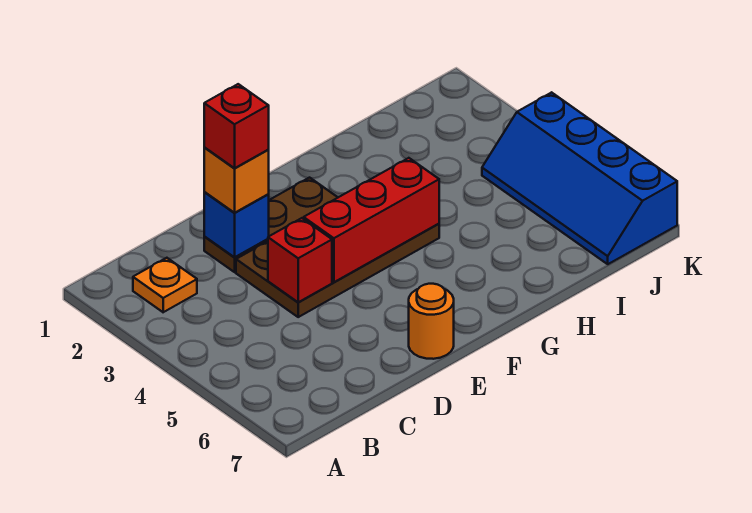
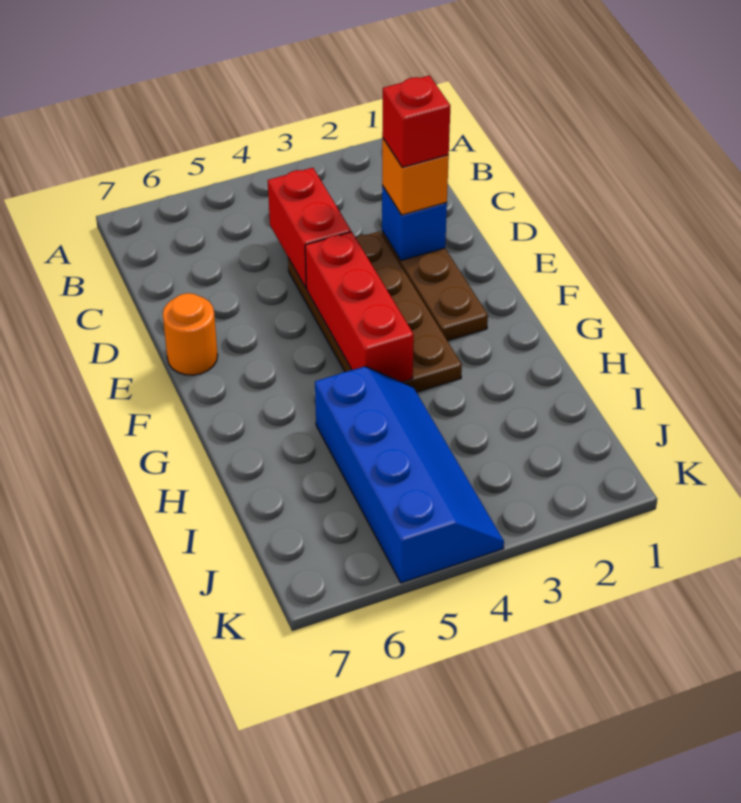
orange 1x1 plate [133,258,197,312] -> none
red 1x1 brick [268,218,332,302] -> red 1x2 brick [268,168,351,288]
blue 2x4 slope [482,92,677,264] -> blue 2x4 slope turned to [315,366,504,583]

